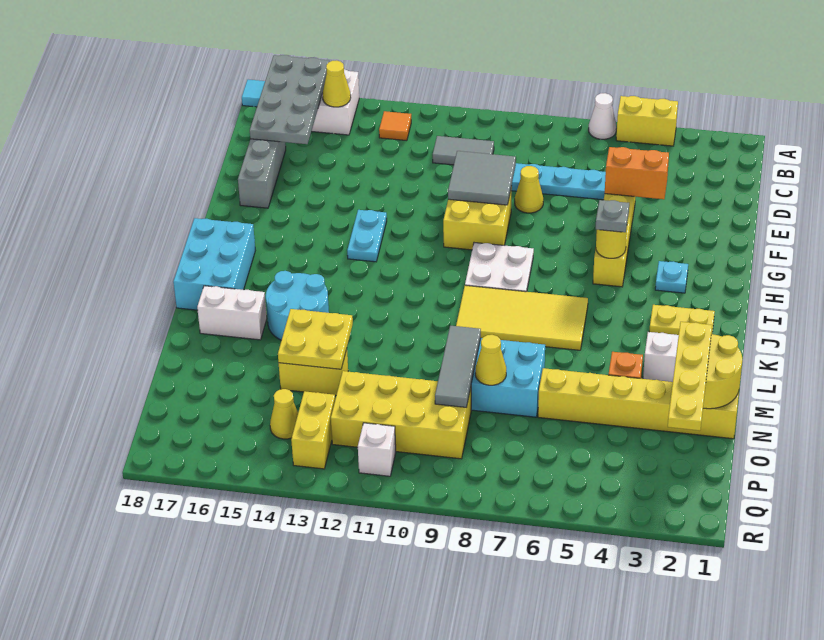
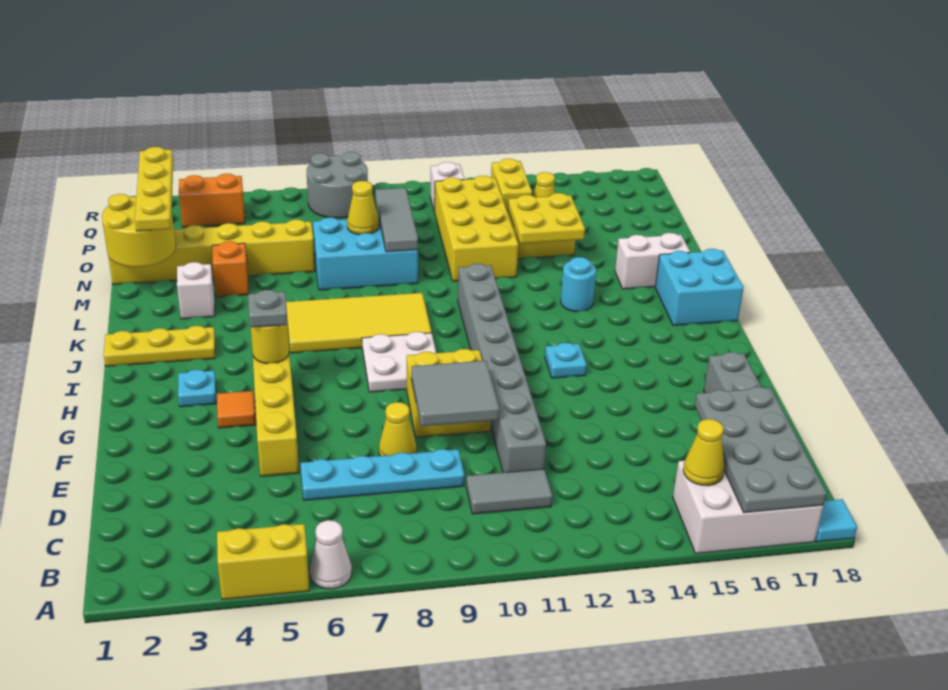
orange 1x1 tile [379,111,411,141] -> orange 1x1 tile moved to [217,391,256,428]
none -> grey 1x8 brick [458,264,546,473]
orange 1x2 brick [605,147,669,199] -> orange 1x2 brick moved to [179,174,245,227]
cyan 1x2 plate [347,210,387,262] -> cyan 1x1 plate [545,343,587,378]
cyan 2x3 brick [173,218,255,310] -> cyan 2x2 brick [655,249,744,326]
yellow 1x2 plate [649,305,715,335] -> yellow 1x3 plate [104,326,215,366]
cyan 2x2 round brick [266,271,329,340] -> cyan 1x1 round brick [561,257,596,312]
yellow 2x4 brick [331,371,471,459] -> yellow 2x4 brick turned to [435,176,518,281]
none -> grey 2x2 round brick [307,152,368,218]

